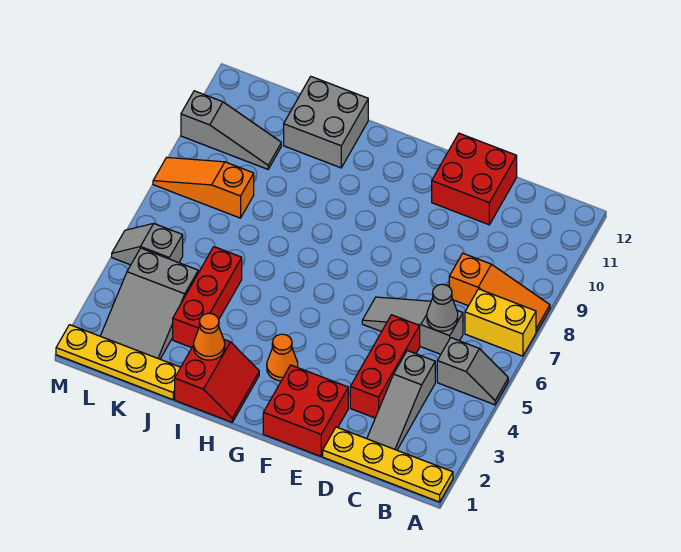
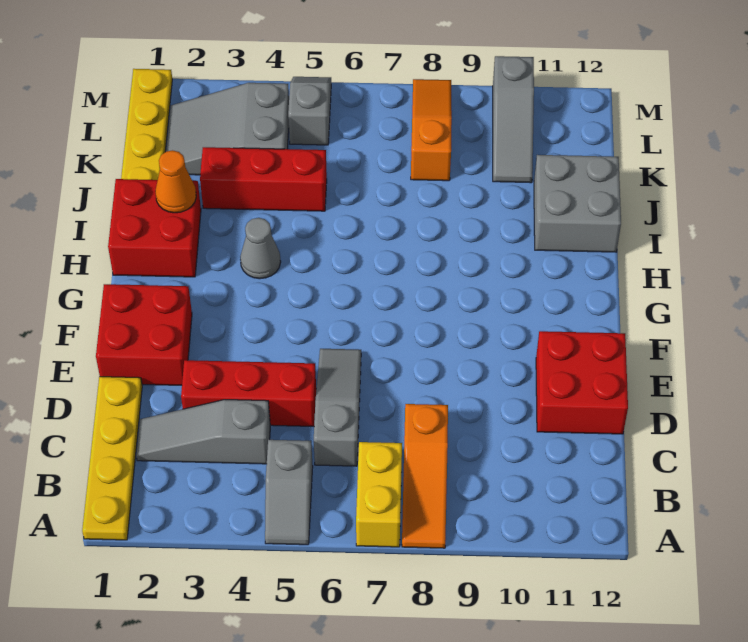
grey 1x1 cone [427,284,458,331] -> grey 1x1 cone moved to [240,218,281,279]
orange 1x1 cone [267,334,298,381] -> none
red 2x2 slope [175,340,259,422] -> red 2x2 brick [108,179,201,277]

